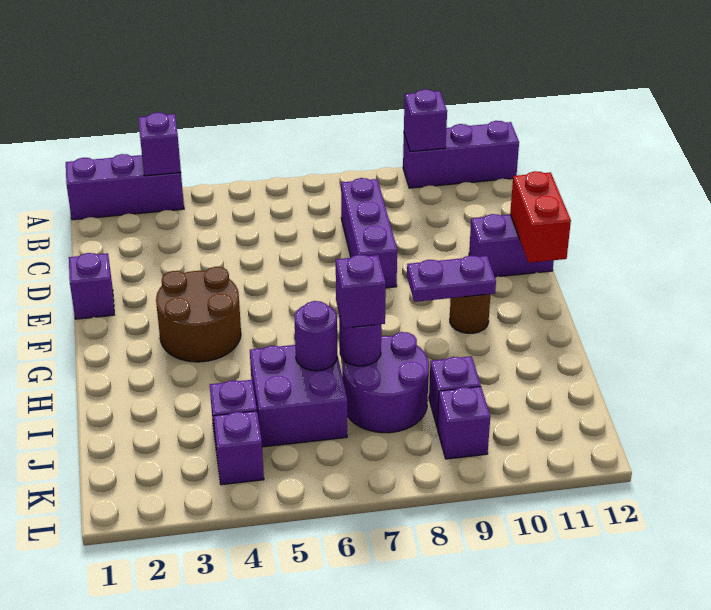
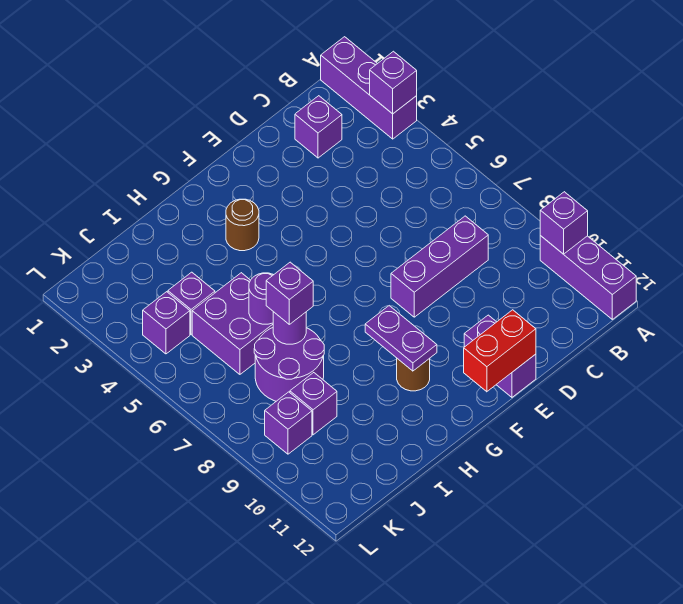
purple 1x1 brick [69,253,114,319] -> purple 1x1 brick moved to [295,96,342,158]
brown 2x2 round brick [156,267,241,362] -> brown 1x1 round brick [226,199,259,251]

